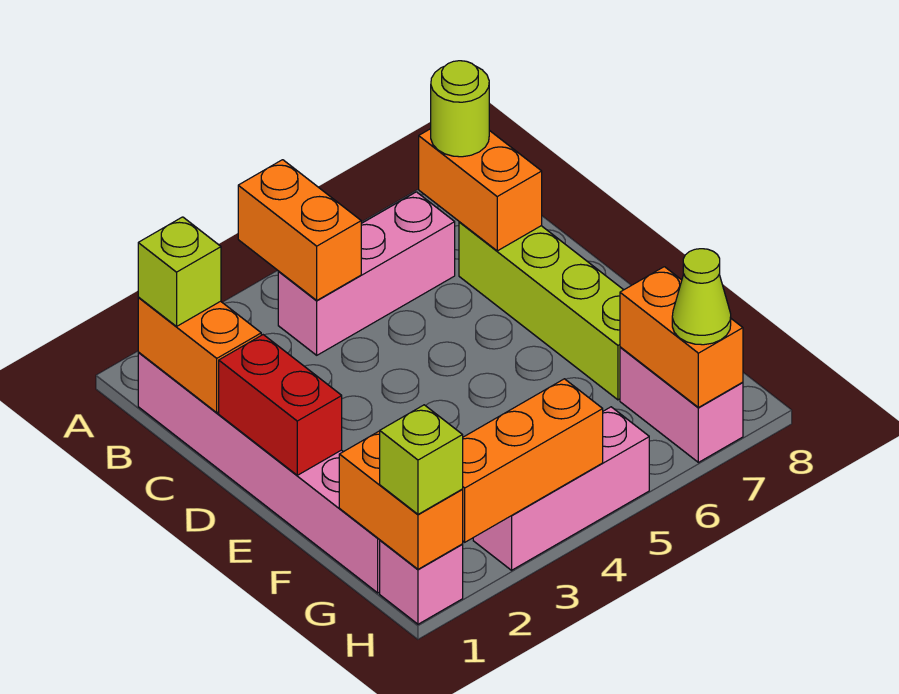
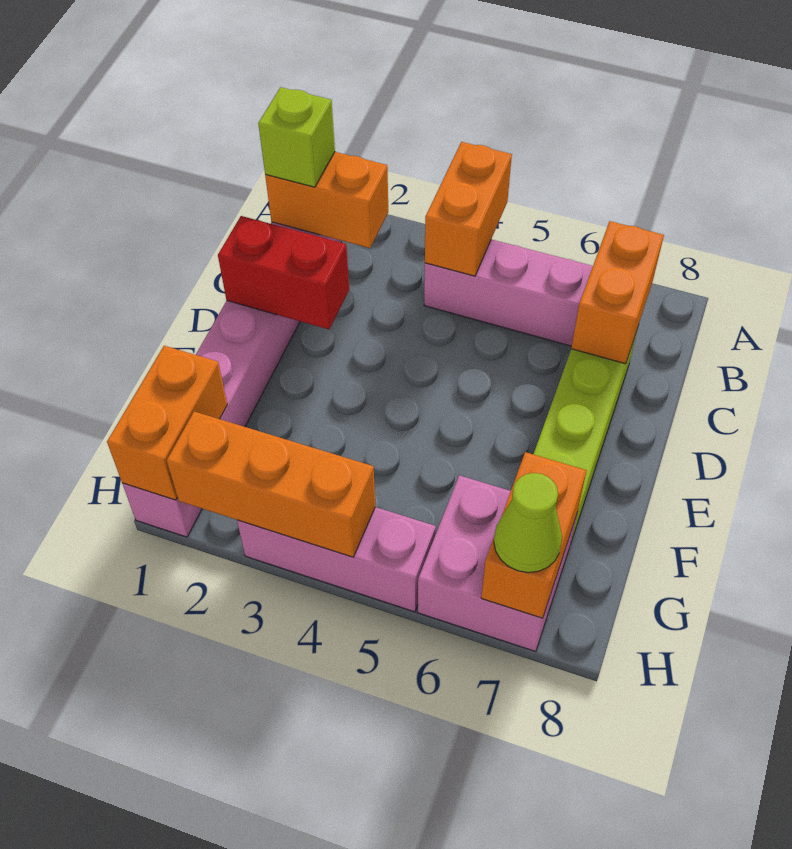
orange 1x2 brick [138,298,261,413] -> orange 1x2 brick turned to [265,152,388,248]
lime 1x1 round brick [431,61,489,157] -> none
red 1x2 brick [219,335,342,475] -> red 1x2 brick turned to [218,216,349,329]
pink 1x2 brick [620,347,743,462] -> pink 2x2 brick [418,475,577,652]
lime 1x1 brick [380,405,463,514] -> none

